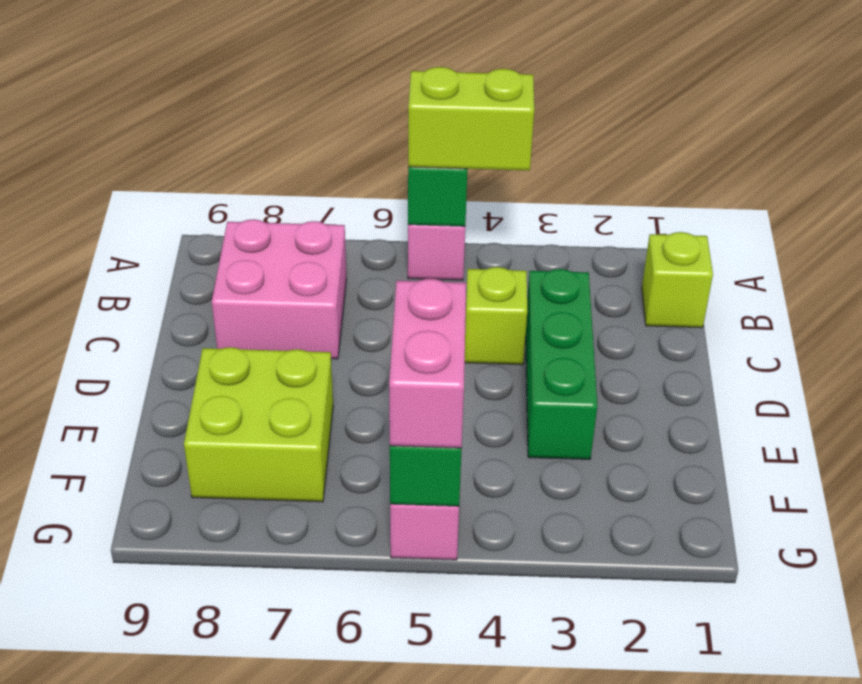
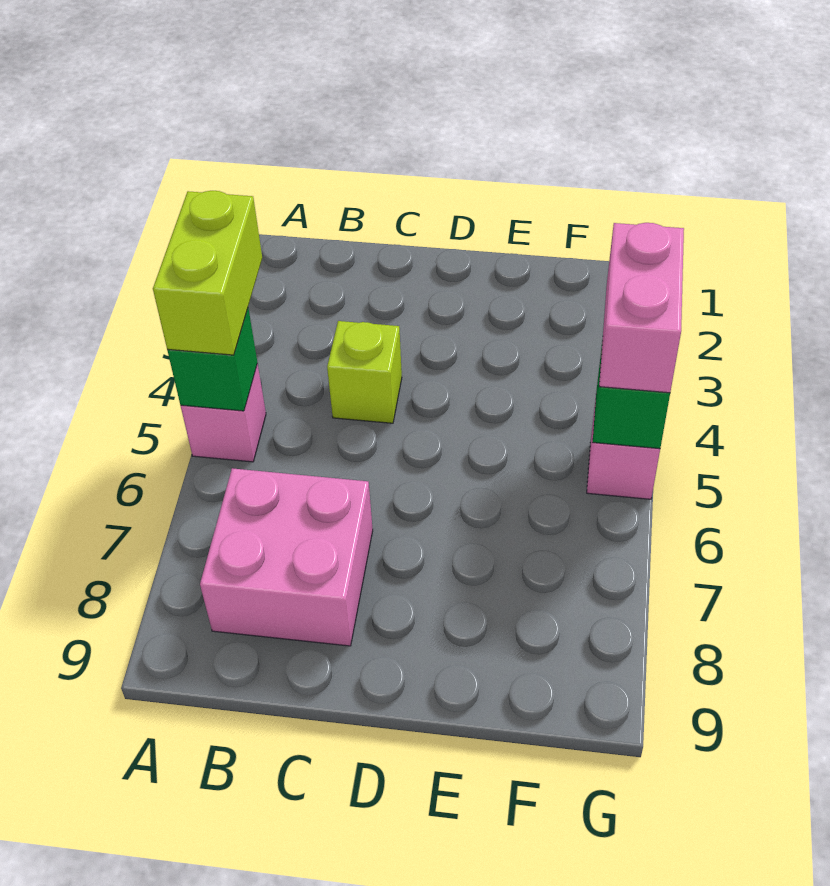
lime 1x1 brick [642,232,713,328] -> none
green 1x3 brick [526,269,597,459] -> none
lime 2x2 brick [184,347,333,502] -> none
pink 1x2 brick [389,279,466,448] -> pink 1x2 brick turned to [599,223,684,393]

